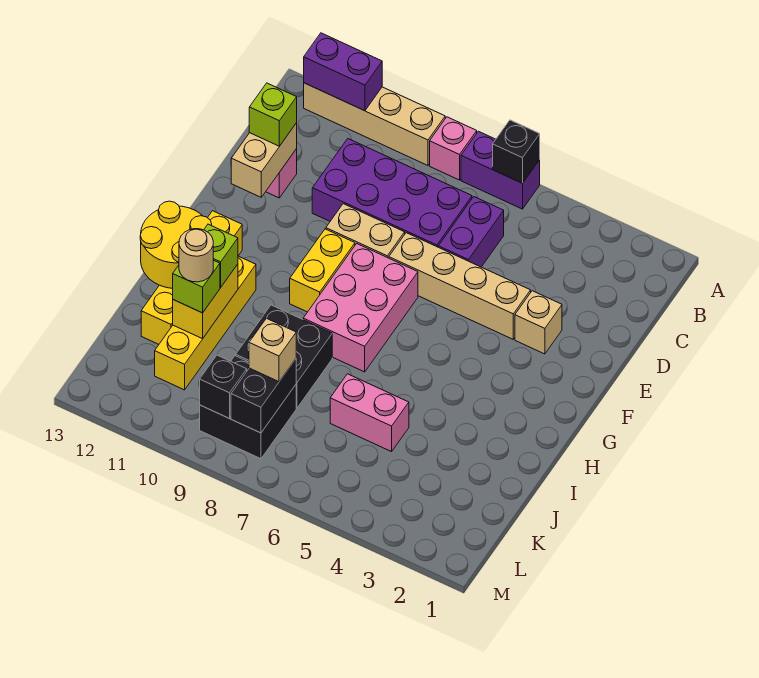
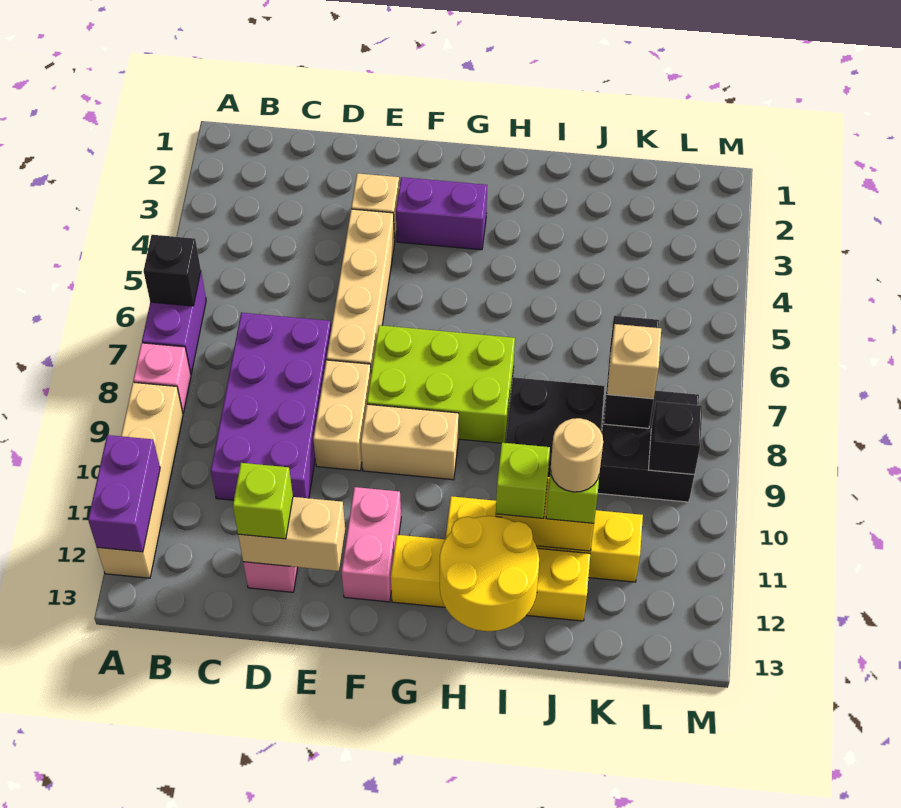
purple 1x2 brick [438,197,504,267] -> purple 1x2 brick moved to [396,177,487,250]
pink 2x3 brick [303,244,418,372] -> lime 2x3 brick [367,325,515,443]
yellow 1x2 brick [290,229,355,312] -> tan 1x2 brick [361,404,459,480]
pink 1x2 brick [330,374,409,452] -> pink 1x2 brick moved to [341,487,401,602]
black 1x2 brick [231,359,296,433] -> black 1x2 brick turned to [604,316,659,428]

